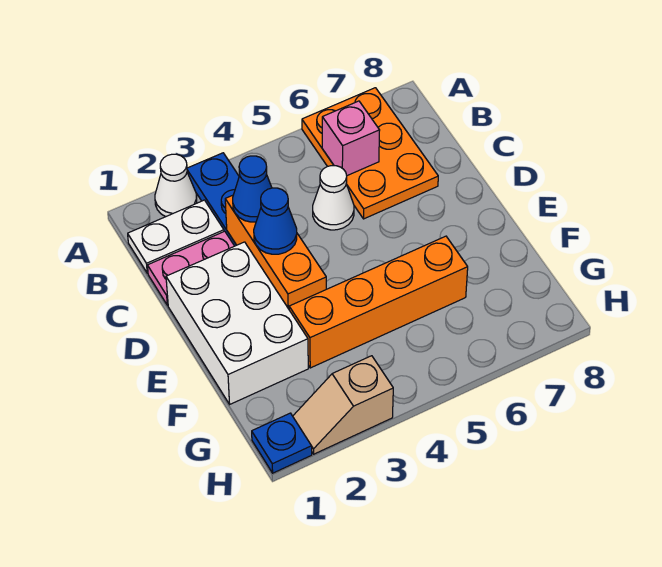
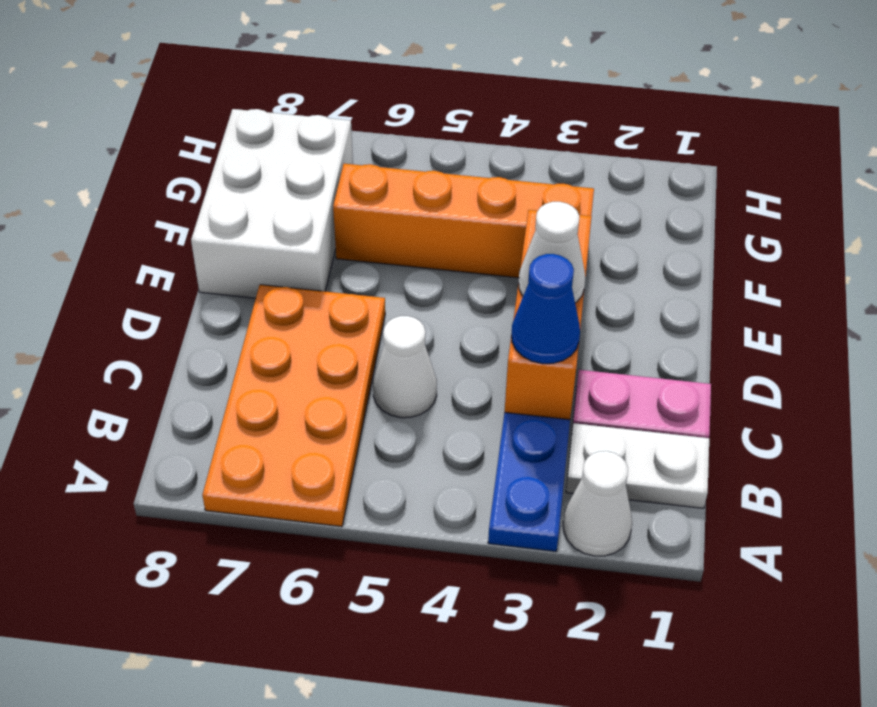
orange 2x3 plate [302,88,438,219] -> orange 2x4 plate [202,285,385,527]
pink 1x1 brick [322,101,380,176] -> none
white 2x3 brick [166,242,308,404] -> white 2x3 brick moved to [191,109,353,298]
blue 1x1 cone [254,188,297,254] -> white 1x1 cone [519,202,585,303]
blue 1x1 plate [252,413,312,473] -> none
tan 1x2 slope [293,356,393,454] -> none

